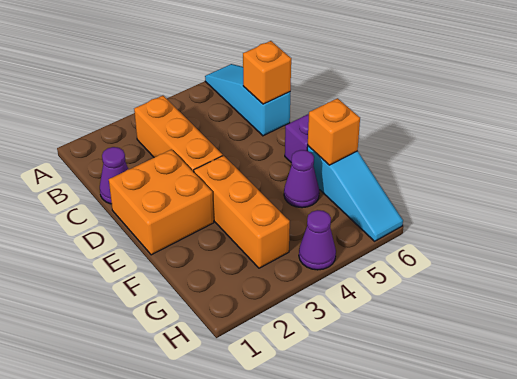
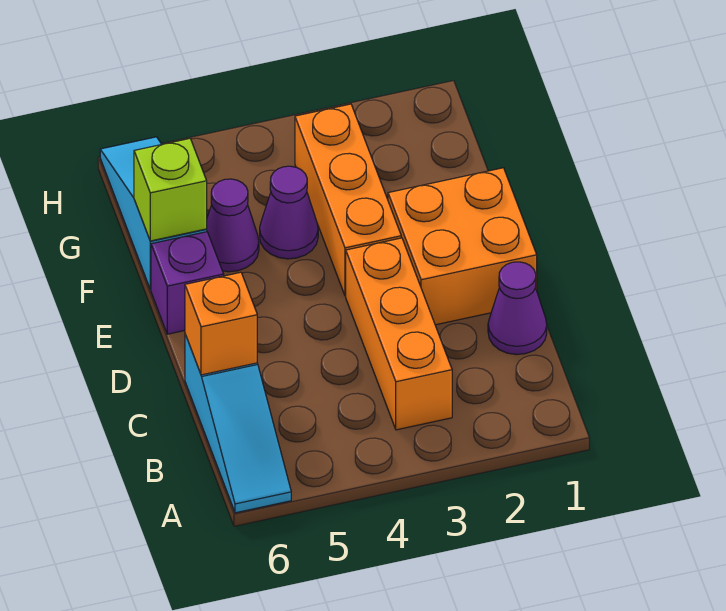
orange 1x1 brick [308,98,360,165] -> lime 1x1 brick [134,138,207,241]
purple 1x1 cone [299,210,336,270] -> purple 1x1 cone moved to [260,166,318,259]

